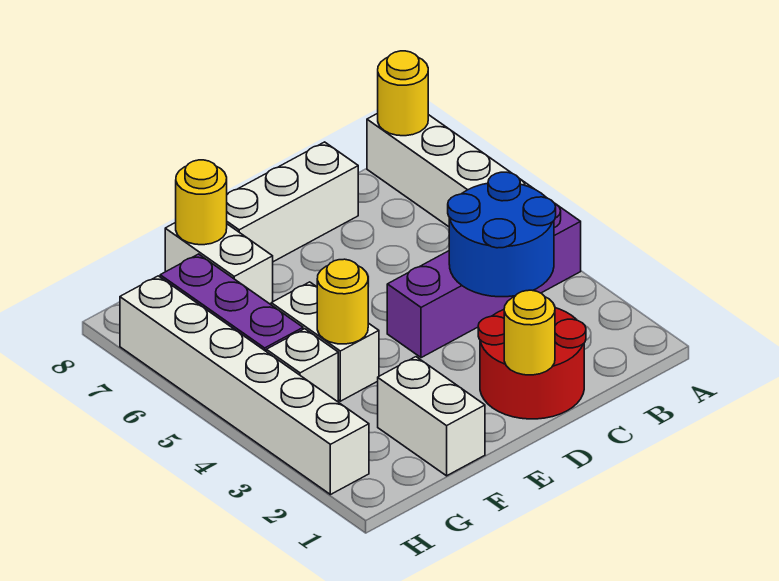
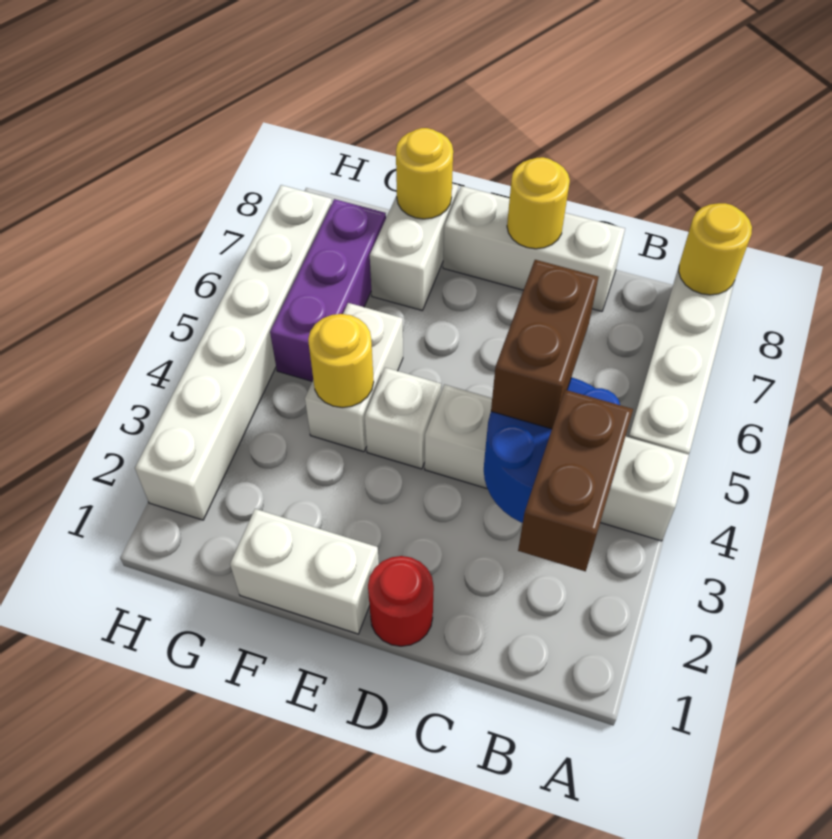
purple 1x4 brick [387,204,581,358] -> white 1x4 brick [425,385,689,541]
none -> brown 1x2 brick [518,390,633,571]
red 2x2 round brick [478,308,586,419] -> red 1x1 round brick [368,556,434,646]
none -> brown 1x2 brick [491,260,598,429]
yellow 1x1 round brick [504,290,555,375] -> yellow 1x1 round brick moved to [507,157,570,249]
white 1x2 brick [378,357,485,476] -> white 1x2 brick turned to [230,509,379,634]
white 1x1 brick [266,329,338,402] -> white 1x1 brick moved to [365,367,441,469]

